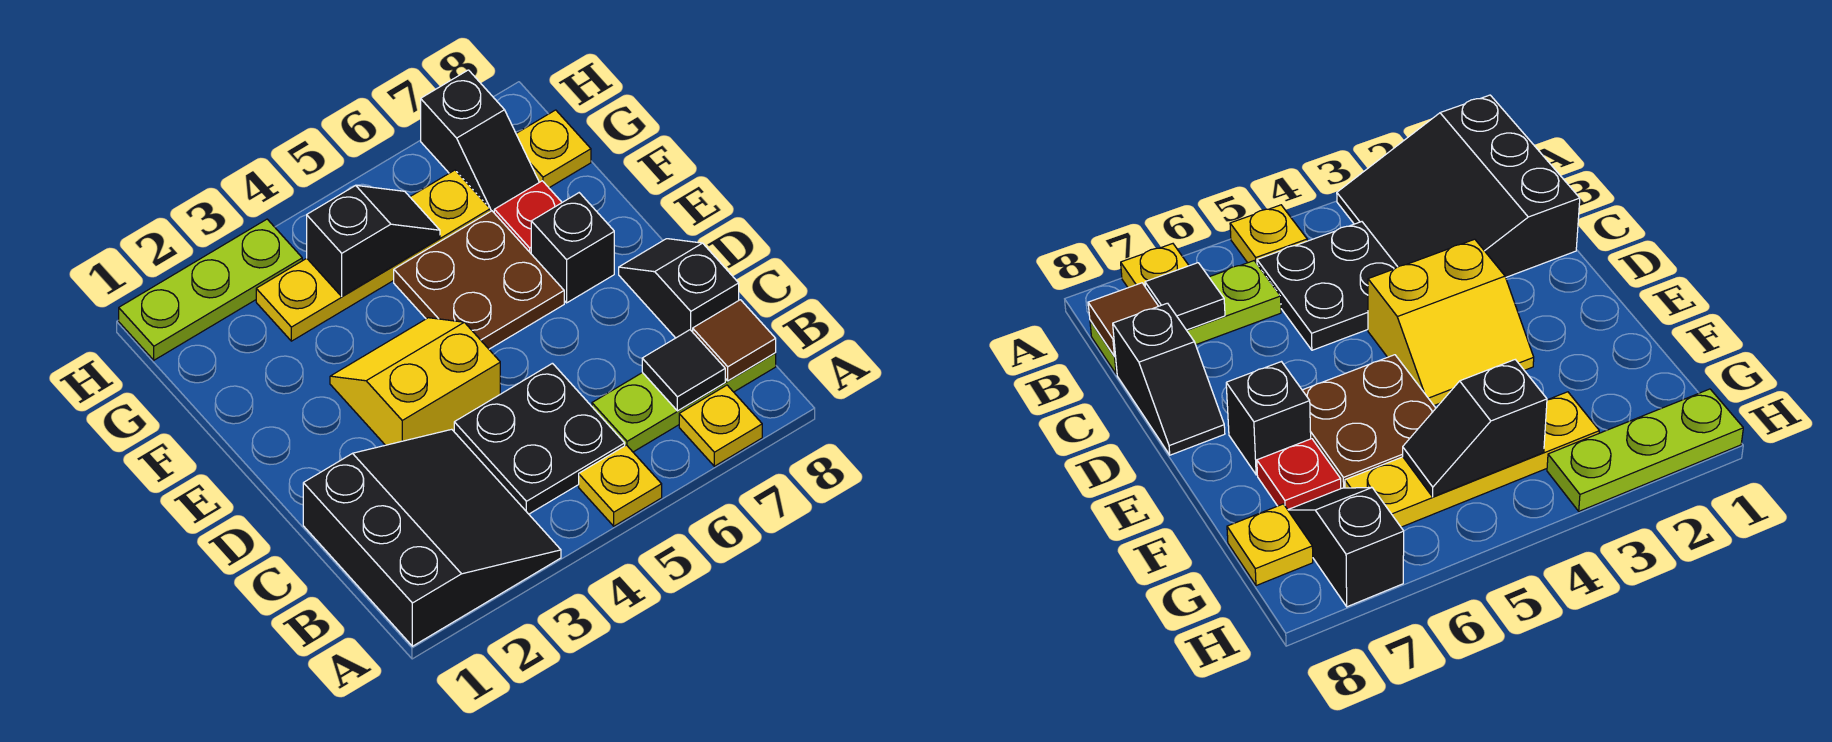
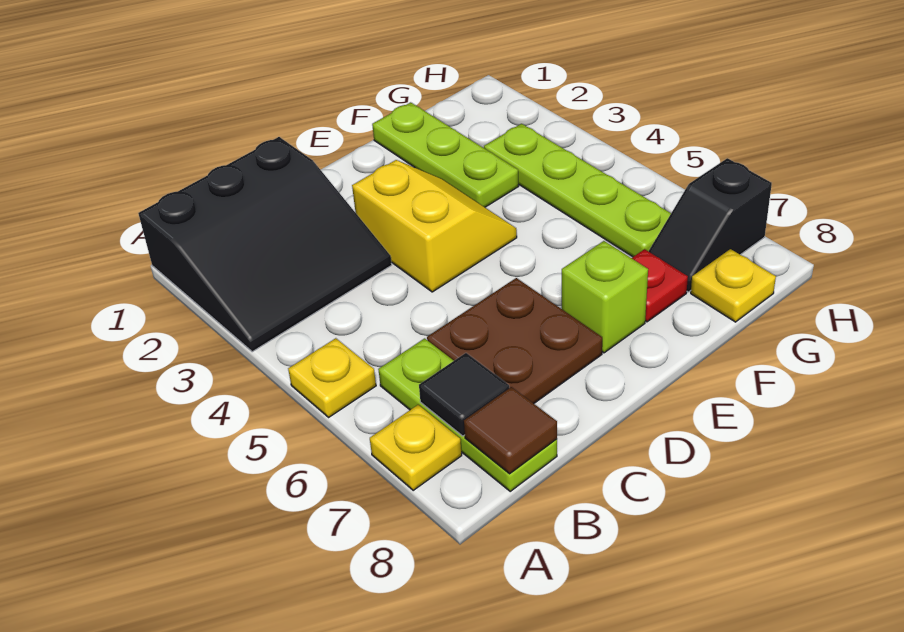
black 2x2 plate [454,363,625,514] -> none
black 1x2 slope [619,239,739,338] -> none
brown 2x2 plate [394,211,564,349] -> brown 2x2 plate moved to [427,278,602,403]
black 1x1 brick [531,193,614,303] -> lime 1x1 brick [562,241,648,353]
yellow 1x4 plate [256,170,490,341] -> lime 1x4 plate [484,124,671,257]
black 1x2 slope [307,185,440,297] -> none
lime 1x3 plate [119,219,302,360] -> lime 1x3 plate moved to [372,102,518,207]

